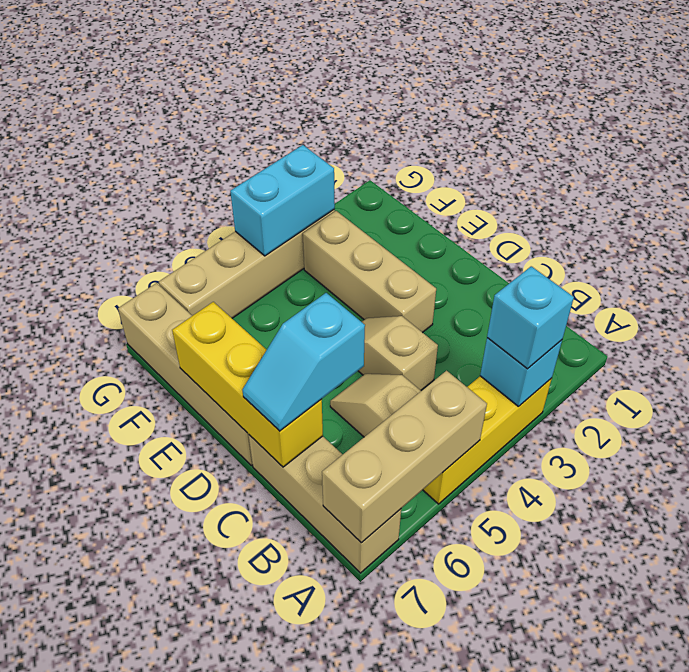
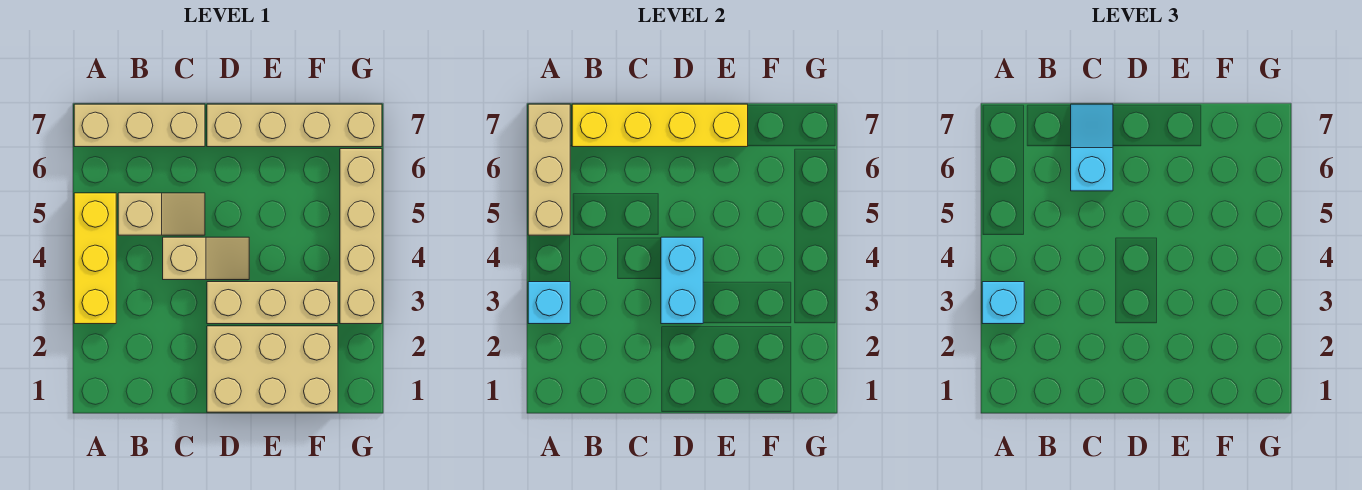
yellow 1x3 brick [172,302,323,467] -> yellow 1x4 brick [572,104,748,147]
none -> tan 2x3 brick [207,326,338,412]
cyan 1x2 brick [230,145,335,256] -> cyan 1x2 brick moved to [661,237,703,324]

